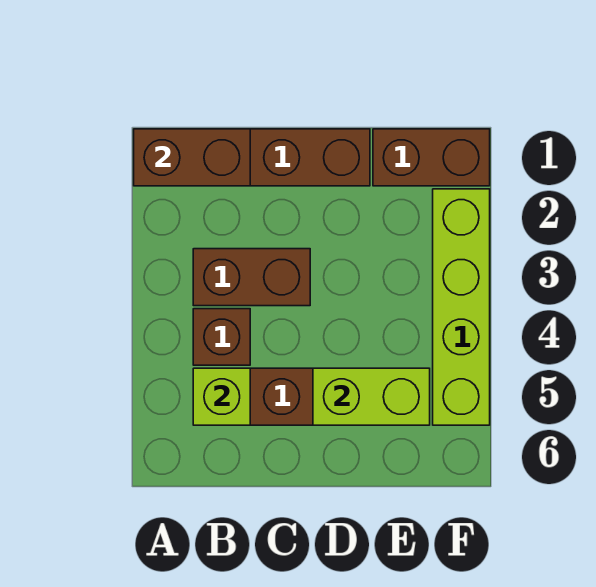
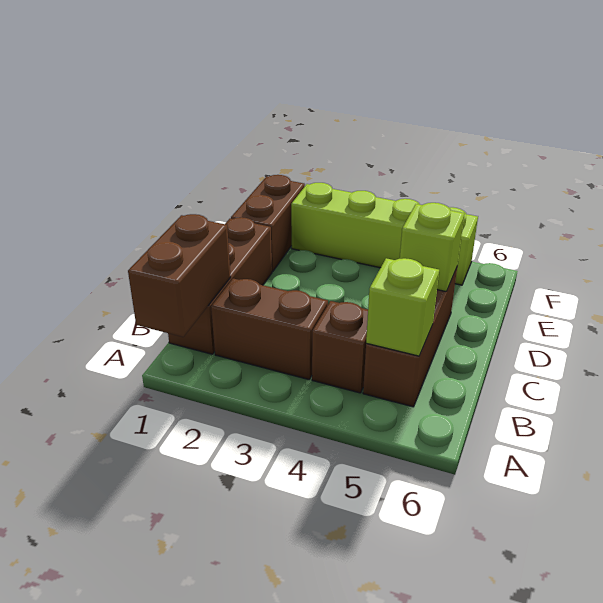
brown 1x2 brick [193,249,310,306] -> brown 1x2 brick turned to [211,279,328,380]
lime 1x2 brick [313,368,430,425] -> lime 1x1 brick [400,203,465,291]

